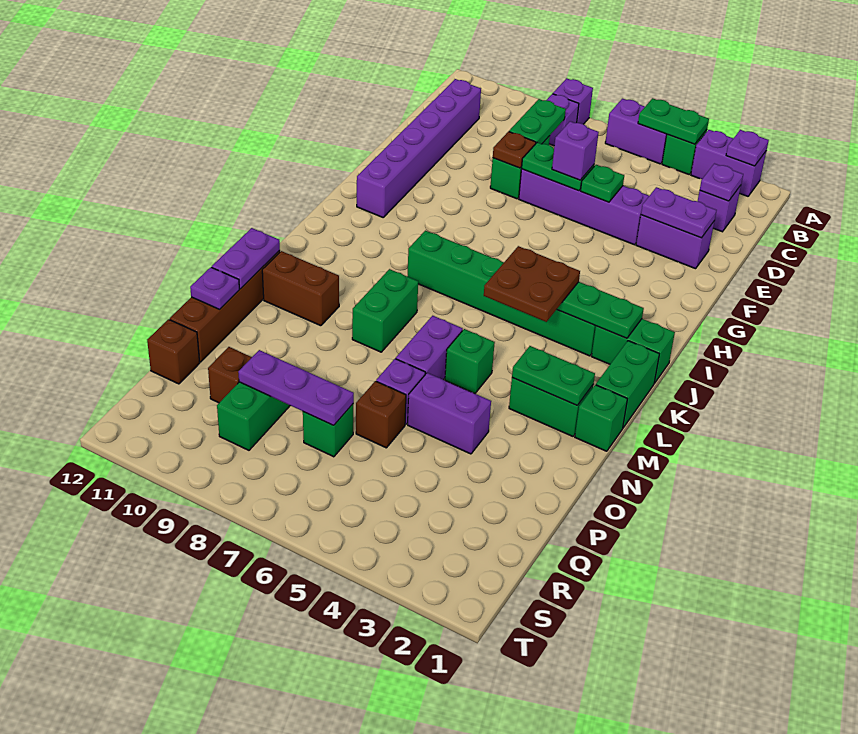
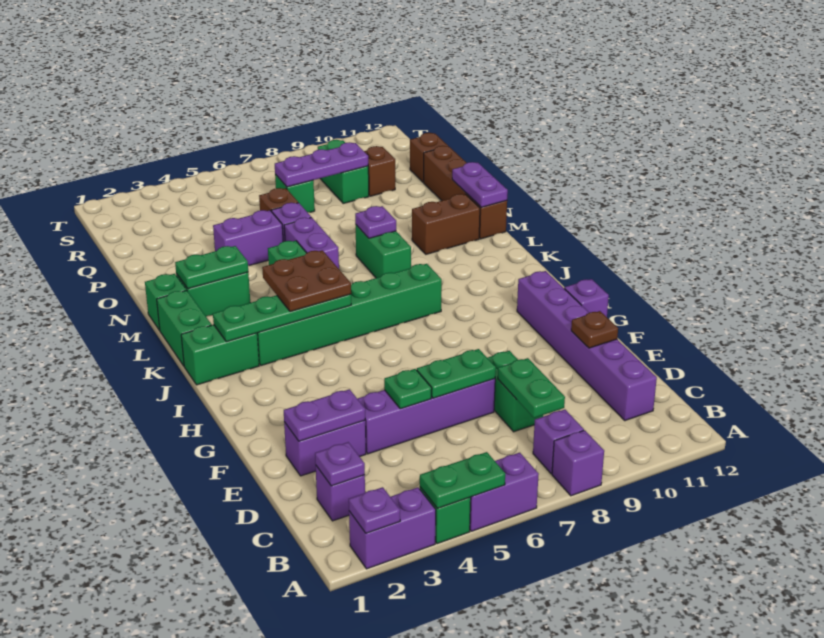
purple 1x1 brick [552,121,599,180] -> purple 1x1 brick moved to [564,279,609,317]
brown 1x1 plate [493,132,536,168] -> brown 1x1 plate moved to [571,311,618,348]
purple 1x1 plate [190,267,239,309] -> purple 1x1 plate moved to [355,206,396,238]

